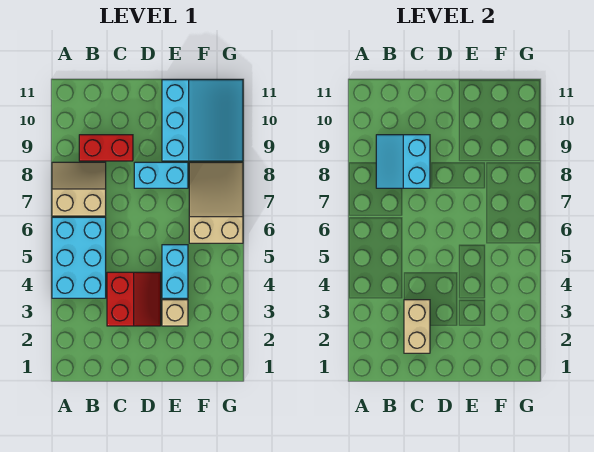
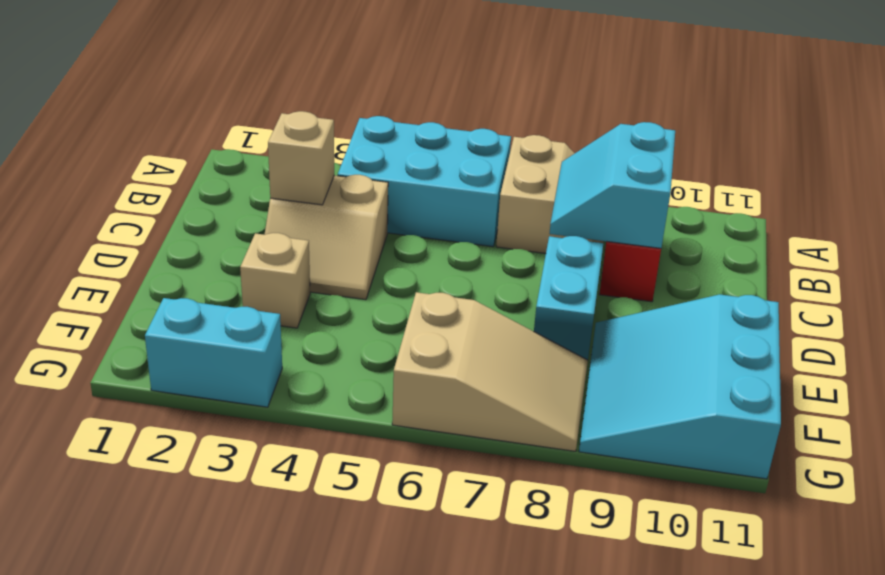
cyan 2x2 slope [376,135,430,188] -> cyan 2x2 slope turned to [549,122,675,248]
tan 1x2 brick [404,300,430,353] -> tan 1x1 brick [268,111,334,205]
red 2x2 slope [107,272,161,326] -> tan 2x2 slope [265,175,388,300]
cyan 1x2 brick [162,245,188,298] -> cyan 1x2 brick moved to [145,298,282,407]
cyan 3x3 slope [162,80,243,161] -> cyan 3x3 slope turned to [579,295,781,479]

